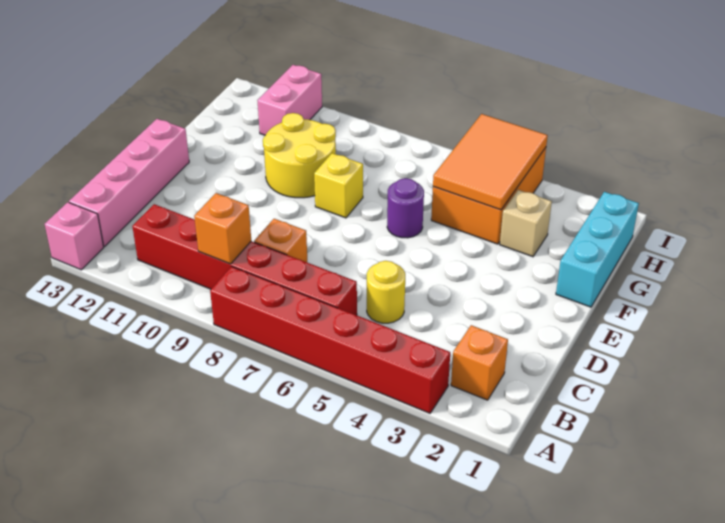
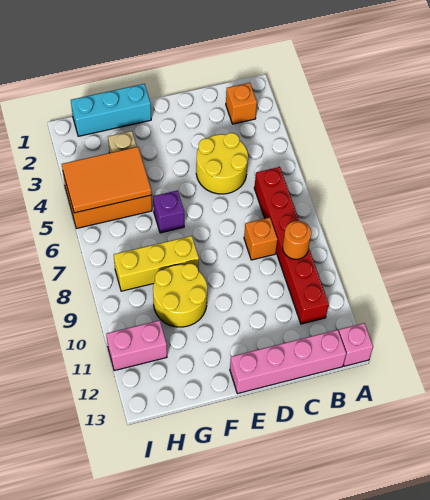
red 1x6 brick [210,266,450,413] -> none
orange 1x1 brick [194,193,251,264] -> orange 1x1 round brick [283,221,311,259]
yellow 1x1 round brick [367,261,405,323] -> yellow 2x2 round brick [196,133,248,194]
purple 1x1 round brick [387,178,424,238] -> purple 1x1 brick [153,190,184,233]
yellow 1x1 brick [314,153,363,218] -> yellow 1x3 brick [114,236,199,291]

